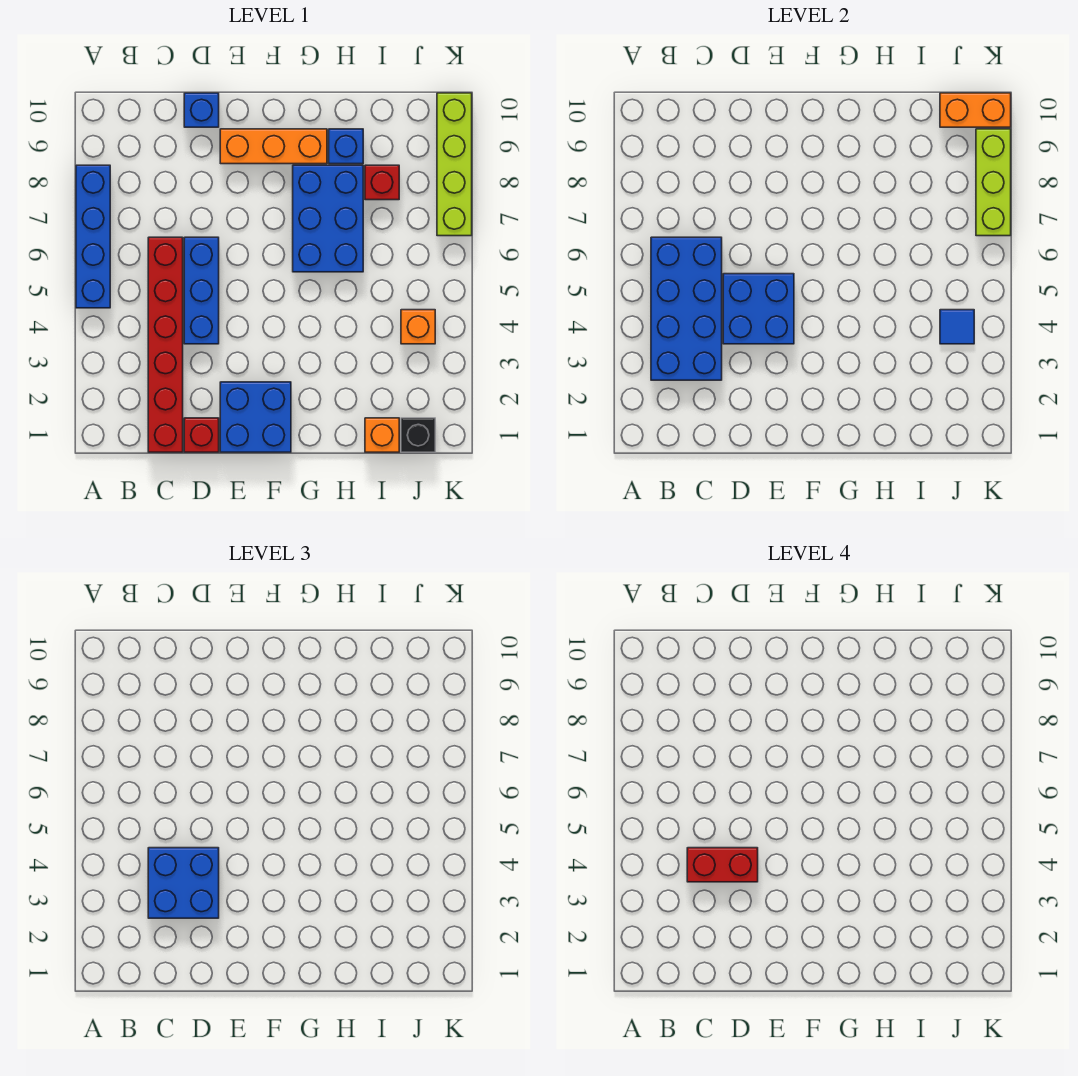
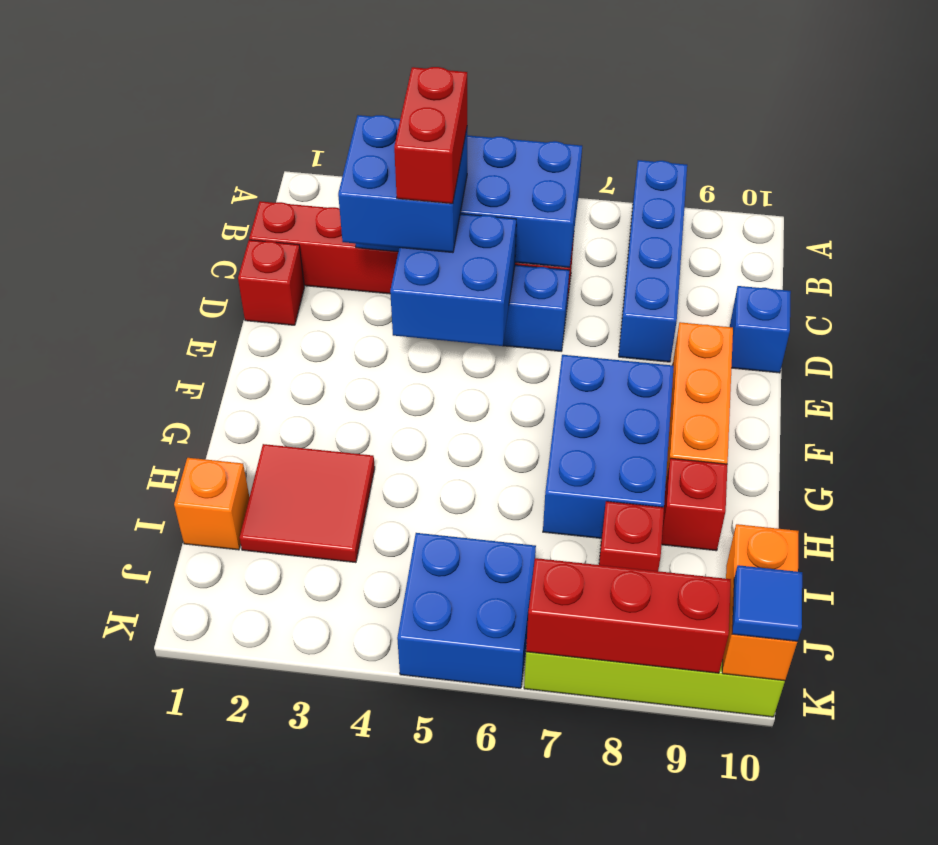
blue 1x4 brick [76,165,110,308] -> blue 1x4 brick turned to [619,160,687,362]
blue 2x2 brick [220,382,291,452] -> blue 2x2 brick moved to [397,533,536,688]
blue 2x3 brick [293,165,363,272] -> blue 2x3 brick turned to [543,355,674,538]
none -> red 2x2 tile [240,444,375,563]
blue 1x1 brick [329,129,363,164] -> red 1x1 brick [662,458,728,551]
black 1x1 brick [401,418,435,452] -> none
orange 1x1 brick [401,310,435,344] -> none
blue 1x1 tile [940,310,974,344] -> blue 1x1 tile moved to [732,565,802,641]
lime 1x3 brick [976,129,1011,236] -> red 1x3 brick [526,558,731,673]

